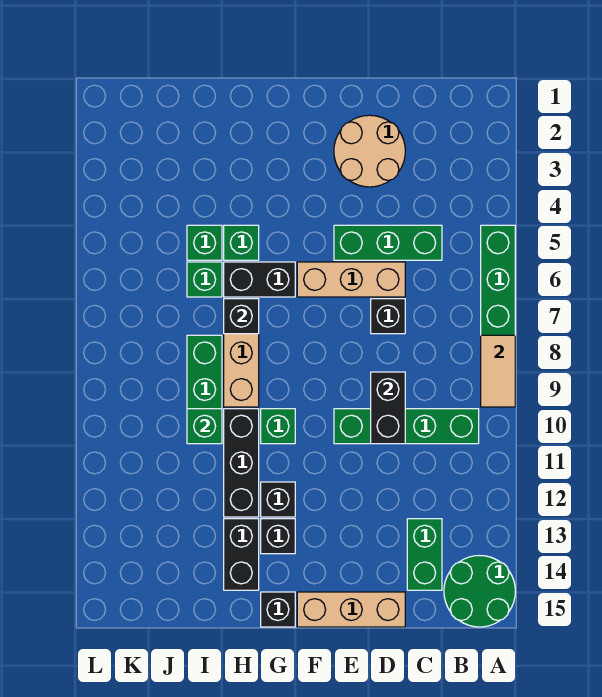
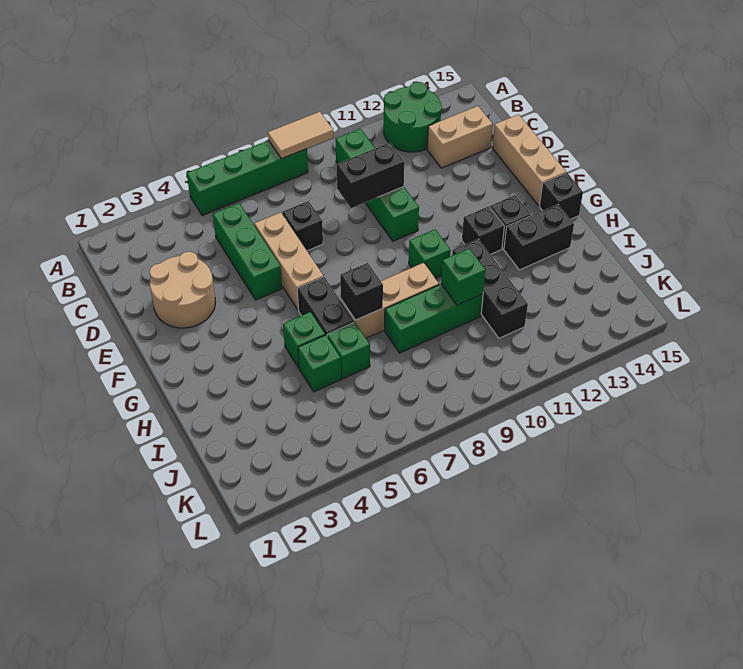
green 2x2 round brick [444,555,515,627] -> green 2x2 round brick moved to [384,82,442,152]
green 1x2 brick [407,519,442,590] -> tan 1x2 brick [427,106,493,168]
black 1x3 brick [224,409,259,517] -> black 1x3 brick turned to [452,239,528,338]

